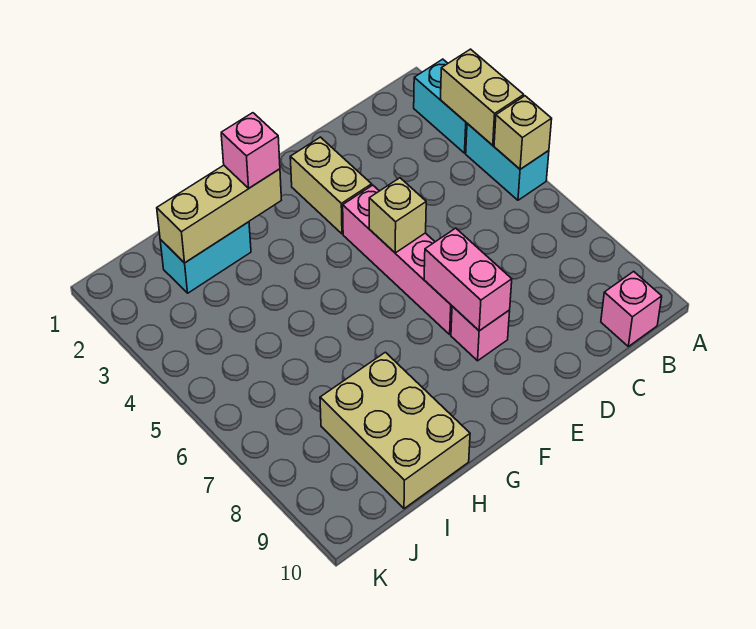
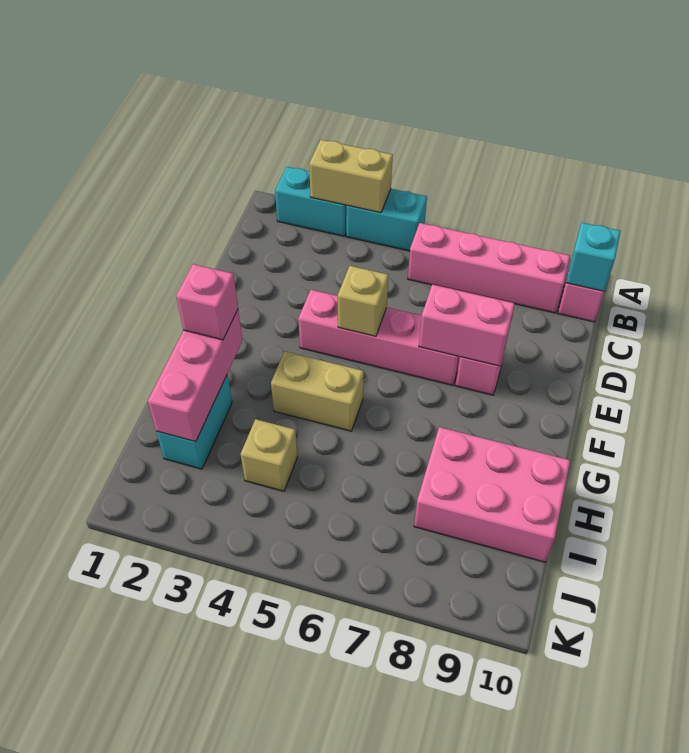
tan 1x1 brick [494,96,552,169] -> tan 1x1 brick moved to [241,419,297,491]
none -> pink 1x4 brick [408,223,570,313]
none -> cyan 1x1 brick [566,223,620,291]
tan 1x2 brick [290,137,372,234] -> tan 1x2 brick moved to [271,351,364,431]
tan 1x3 brick [157,165,281,263] -> pink 1x3 brick [148,310,242,442]
tan 2x3 brick [320,352,470,509] -> pink 2x3 brick [414,427,570,562]

